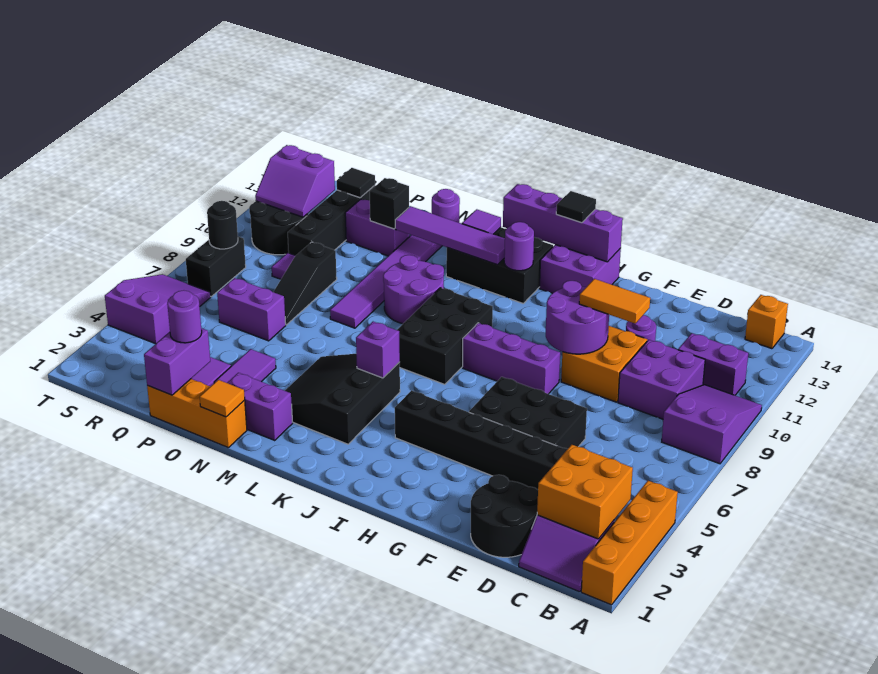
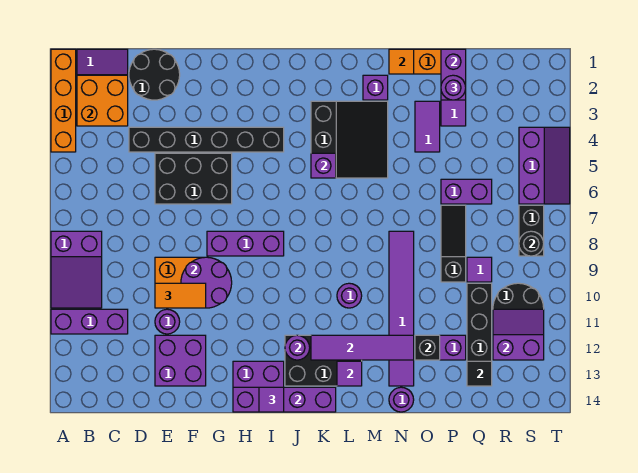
purple 1x2 brick [678,333,748,395] -> purple 1x3 brick [51,309,128,334]
orange 1x1 brick [745,295,788,349] -> none
purple 2x2 brick [618,340,705,419] -> purple 2x2 brick moved to [155,335,206,386]
black 1x1 tile [556,191,596,223] -> purple 1x1 tile [259,387,284,412]
black 2x3 brick [397,288,493,385] -> none
purple 2x2 round brick [383,255,444,324] -> purple 1x1 round brick [337,283,362,308]
purple 1x2 brick [227,373,293,441] -> purple 1x1 brick [363,75,388,100]
purple 2x3 slope [105,274,211,344] -> purple 2x3 slope turned to [519,127,570,204]

